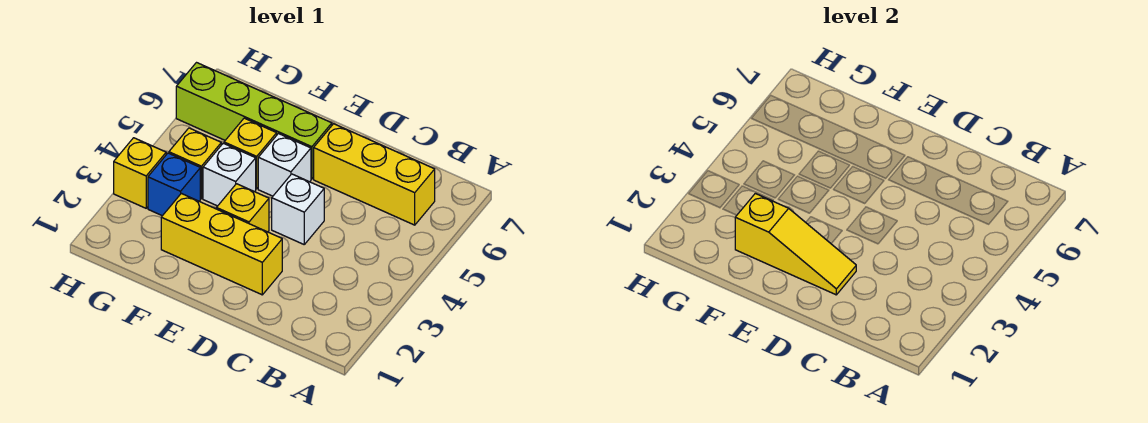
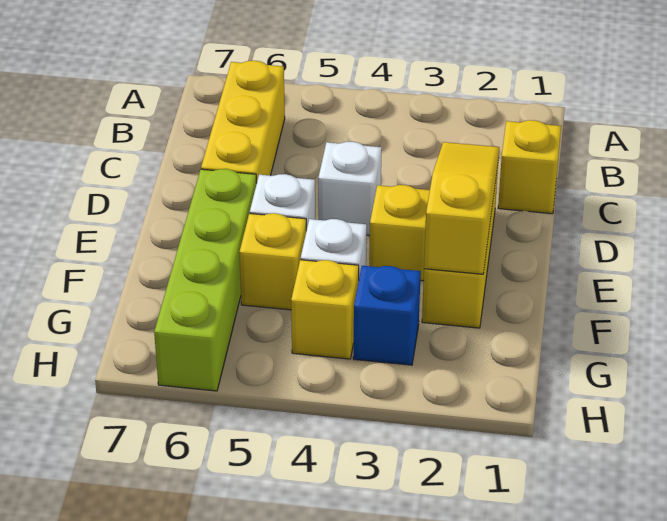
yellow 1x1 brick [114,138,166,208] -> yellow 1x1 brick moved to [498,120,561,214]

